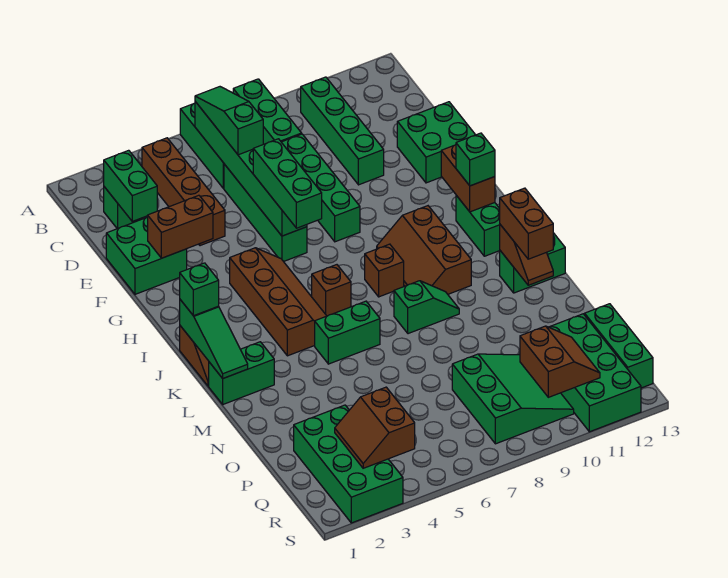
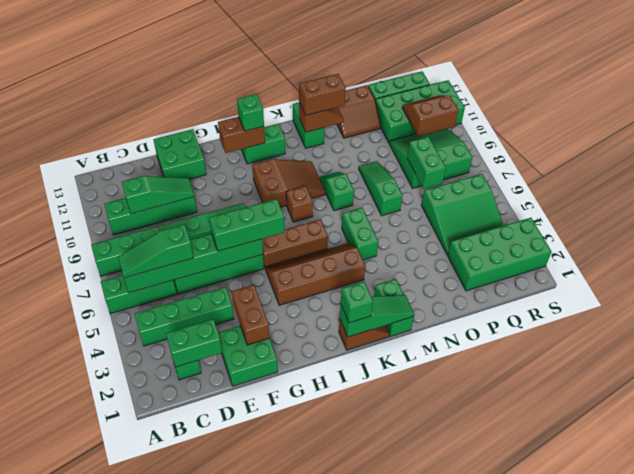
brown 1x4 brick [142,138,225,246] -> green 1x4 brick [134,287,234,346]
none -> green 1x3 slope [122,176,194,214]
brown 2x3 slope [377,206,471,294] -> brown 2x3 slope turned to [253,159,326,207]
brown 1x1 brick [312,265,351,316] -> brown 1x3 brick [262,219,328,267]
none -> green 1x3 slope [359,161,403,216]
none -> green 3x3 slope [421,174,504,255]
none -> green 1x2 brick [407,137,446,189]
brown 2x2 slope [335,387,415,468] -> brown 2x2 slope moved to [337,85,380,138]

